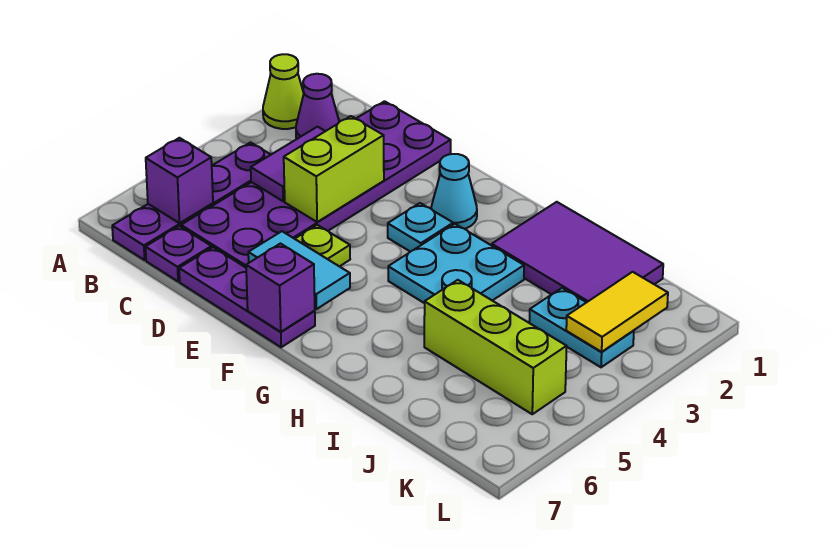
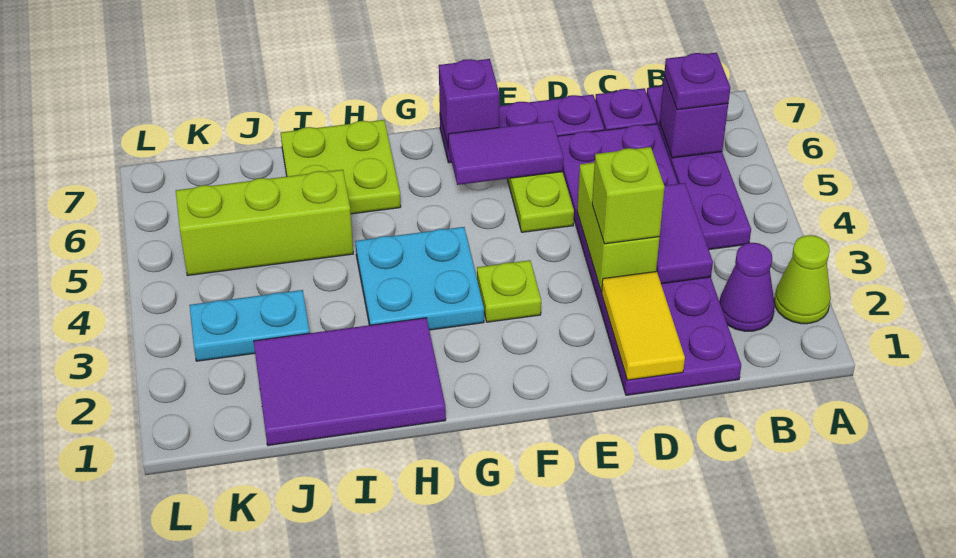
none -> purple 1x1 plate [664,53,730,110]
none -> lime 1x1 brick [592,147,665,244]
cyan 1x2 tile [248,231,350,309] -> purple 1x2 tile [448,121,563,185]
cyan 1x1 cone [431,154,477,229] -> none
cyan 1x1 plate [388,203,453,252] -> lime 1x1 plate [477,260,541,322]
none -> lime 2x2 plate [281,120,401,214]
yellow 1x2 tile [566,272,668,352] -> yellow 1x2 tile moved to [602,271,685,380]

